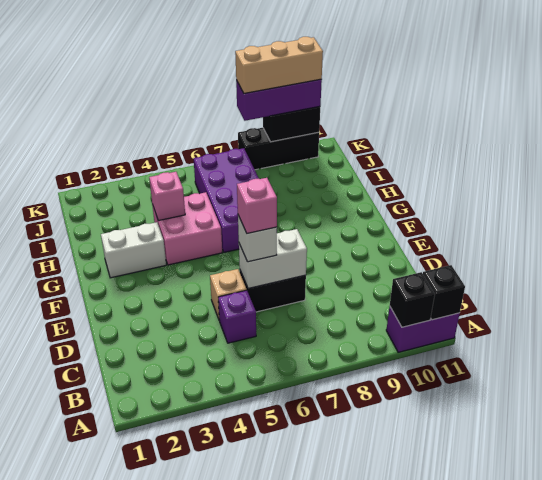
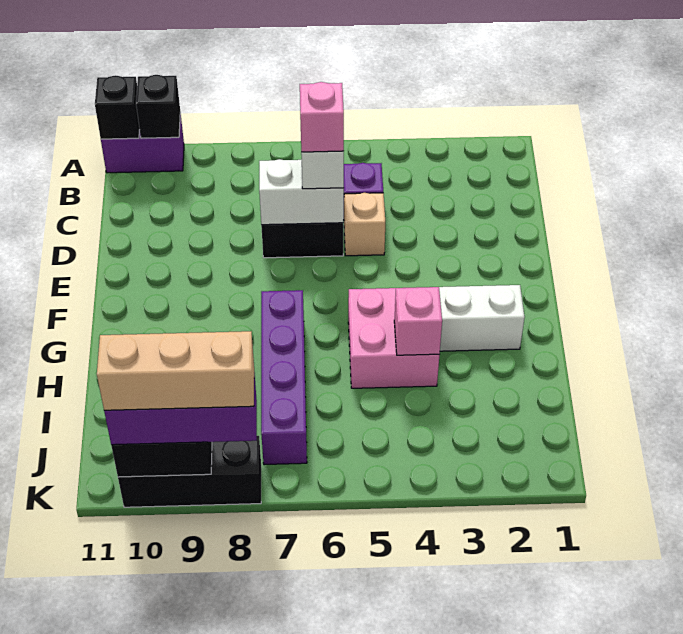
purple 2x4 brick [194,148,259,252] -> purple 1x4 brick [261,290,307,465]

